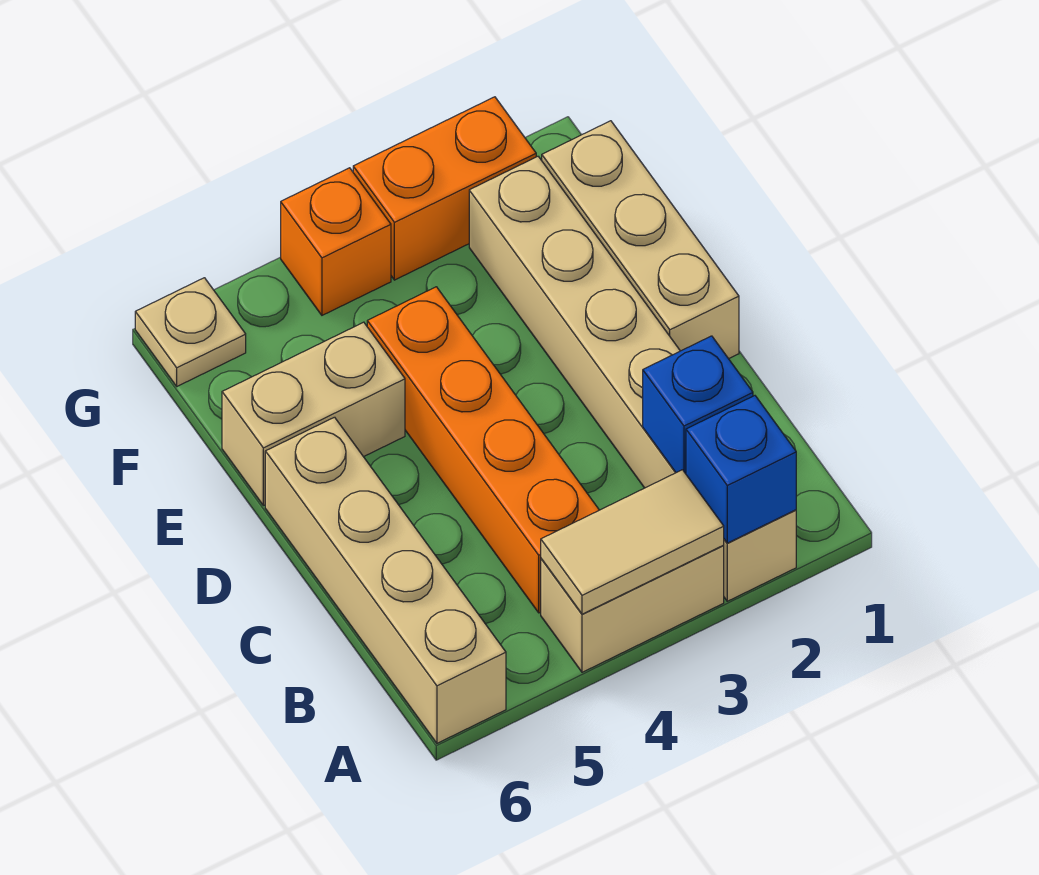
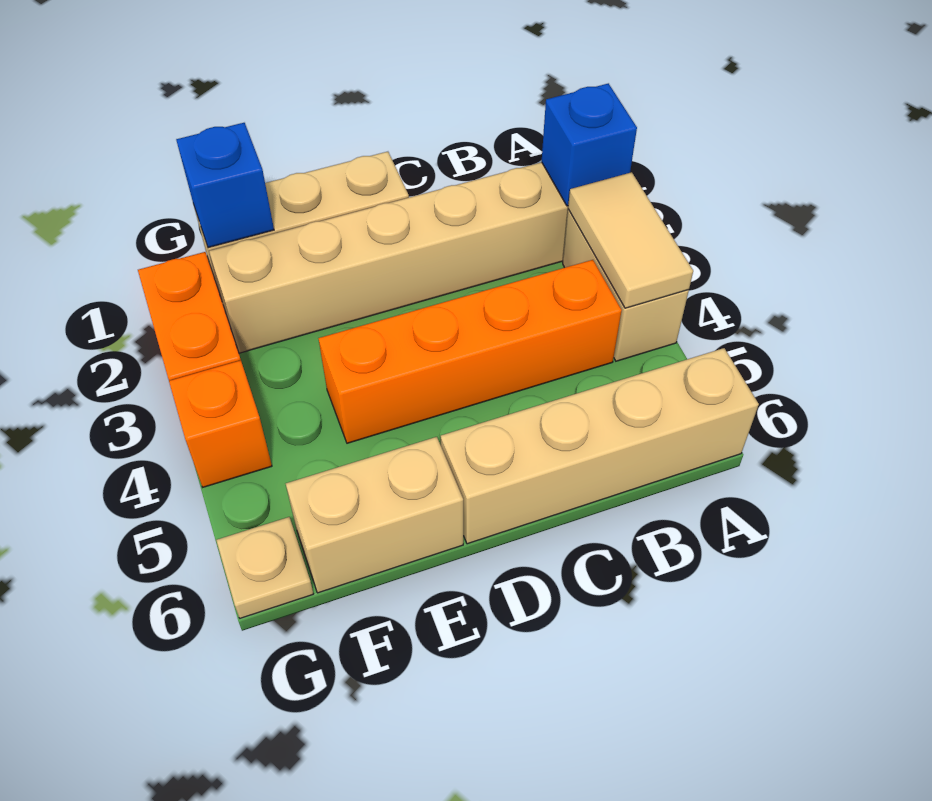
blue 1x1 brick [643,336,753,474] -> blue 1x1 brick moved to [176,123,274,248]
tan 1x2 brick [222,322,405,506] -> tan 1x2 brick turned to [286,437,463,593]

